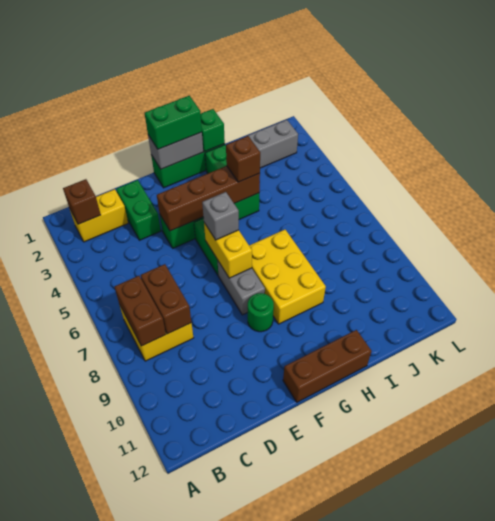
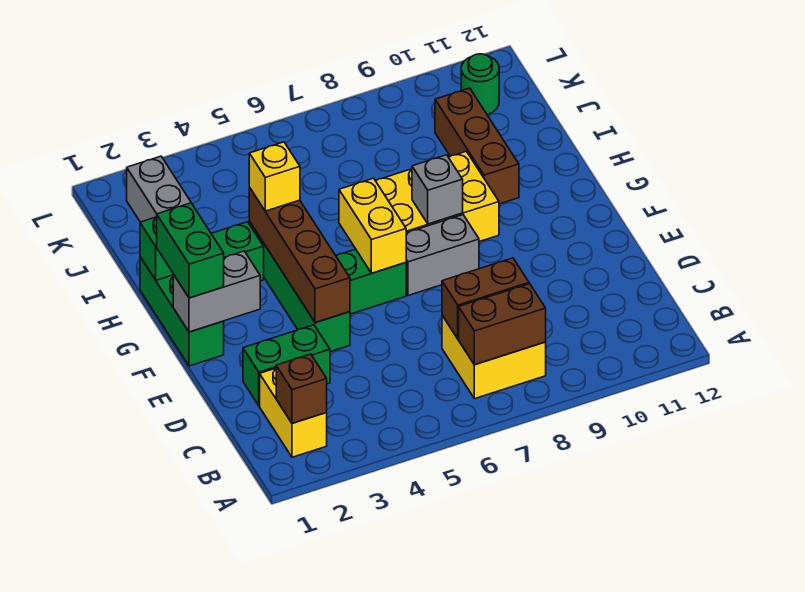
grey 1x2 brick [148,132,203,169] -> grey 1x2 brick turned to [173,251,260,332]
yellow 1x2 brick [204,223,252,278] -> yellow 1x2 brick turned to [339,178,406,273]
grey 1x1 brick [202,192,239,240] -> grey 1x1 brick moved to [412,155,463,224]
green 1x1 round brick [248,293,274,332] -> green 1x1 round brick moved to [461,54,499,114]
brown 1x3 brick [283,330,372,402] -> brown 1x3 brick moved to [435,88,519,204]
brown 1x1 brick [226,136,260,182] -> yellow 1x1 brick [249,142,300,211]

